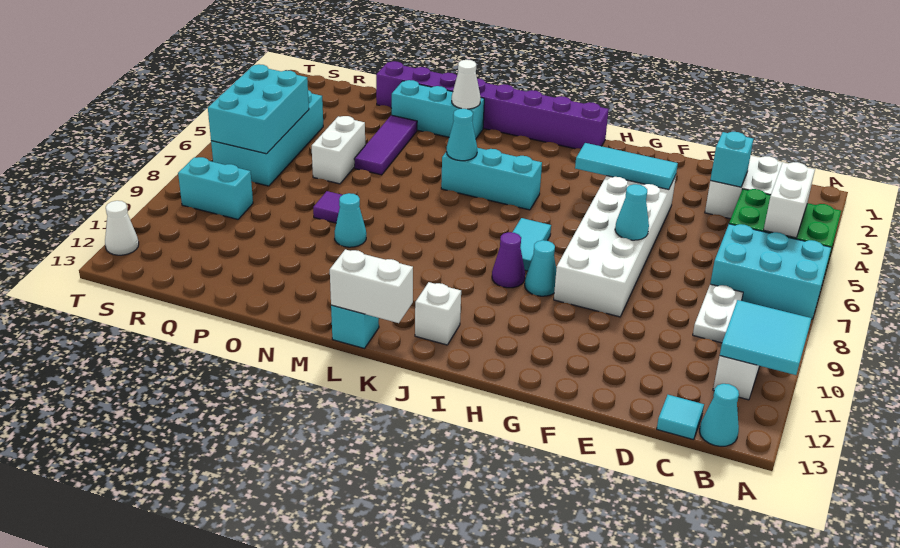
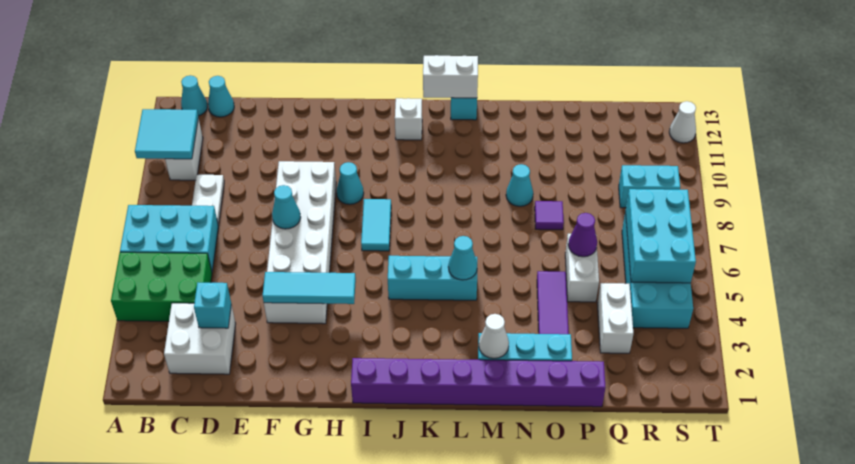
white 1x2 brick [764,162,815,238] -> white 1x2 brick moved to [597,283,633,353]
cyan 1x1 tile [657,395,704,440] -> cyan 1x1 cone [208,76,234,117]
purple 1x1 cone [492,232,525,288] -> purple 1x1 cone moved to [568,213,597,257]

